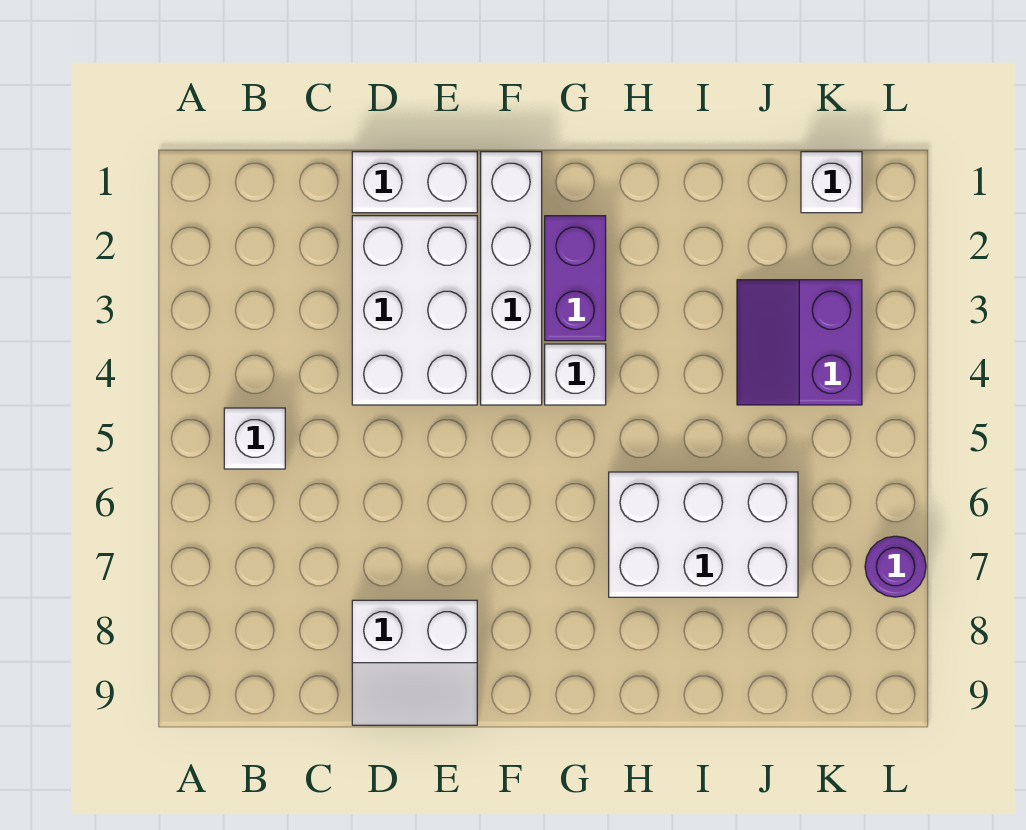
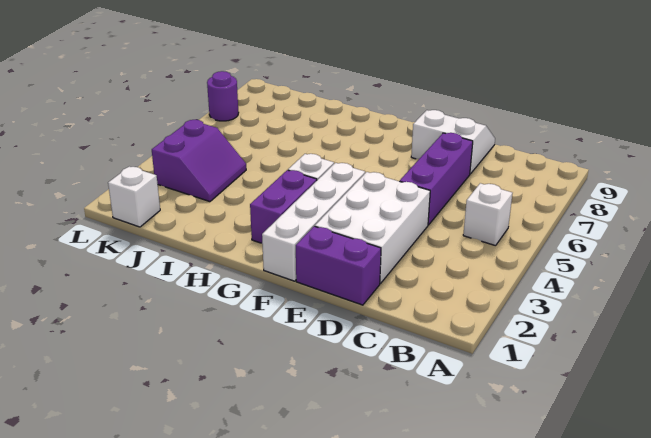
white 1x2 brick [352,152,477,213] -> purple 1x2 brick [296,226,381,305]
none -> purple 1x3 brick [400,133,473,225]
white 2x3 brick [609,472,798,597] -> none

